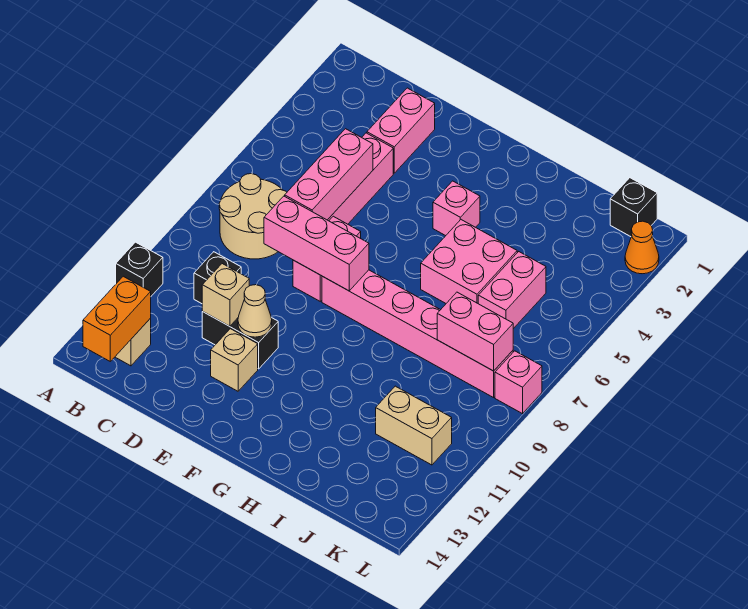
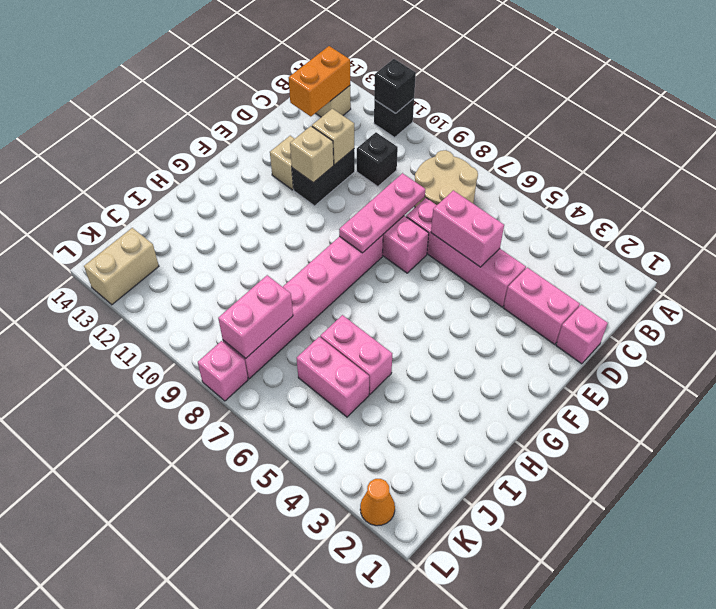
orange 1x2 brick [83,276,151,361] -> orange 1x2 brick turned to [289,46,350,117]
pink 1x3 brick [285,129,373,220] -> pink 1x2 brick [431,190,504,267]
pink 1x3 brick [264,196,369,291] -> pink 1x3 plate [339,173,425,253]
tan 1x1 cone [238,285,272,337] -> tan 1x1 brick [290,126,334,183]
pink 1x1 brick [433,181,480,236] -> pink 1x1 brick moved to [556,305,608,364]
pink 2x2 brick [421,220,517,303] -> pink 1x2 brick [320,315,392,394]
tan 1x2 brick [376,386,452,465] -> tan 1x2 brick moved to [84,228,159,305]
black 1x1 brick [610,178,657,237] -> black 1x1 brick moved to [374,59,416,113]

